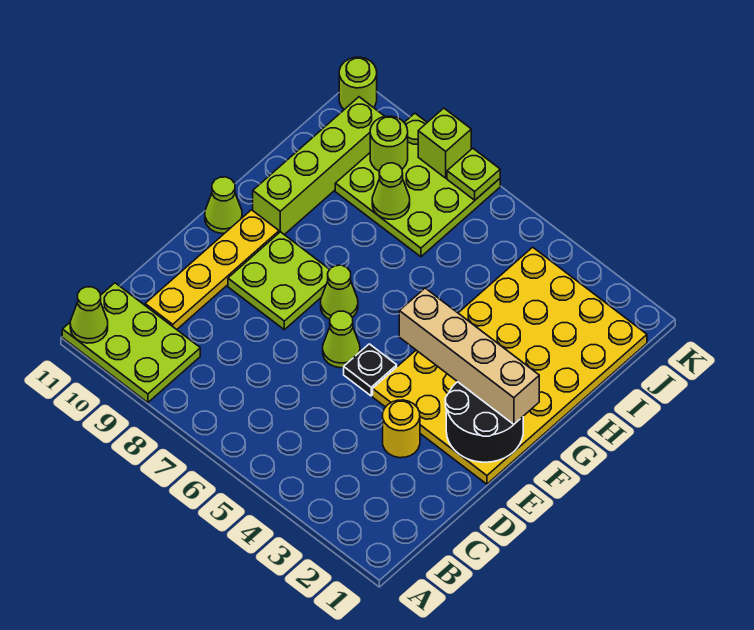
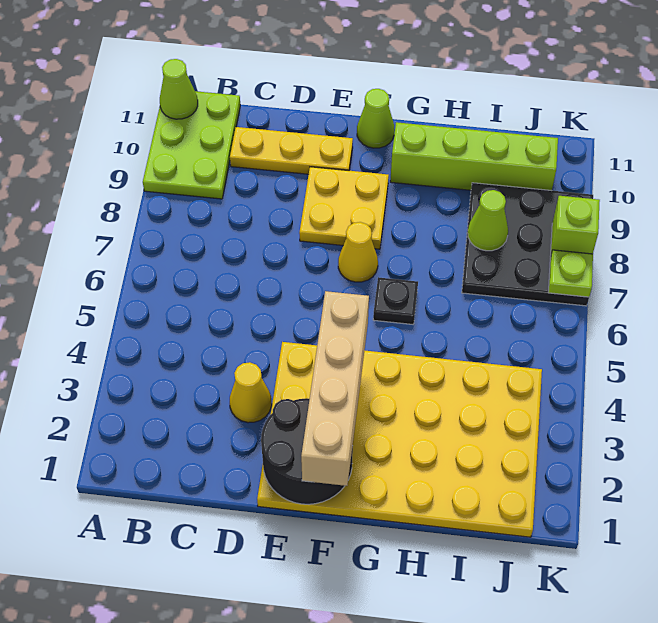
yellow 1x4 plate [145,210,279,330] -> yellow 1x3 plate [230,127,353,174]
yellow 1x1 round brick [383,400,420,458] -> yellow 1x1 cone [230,362,272,423]
black 1x1 plate [344,344,397,396] -> black 1x1 plate moved to [373,277,418,324]
lime 1x1 cone [323,311,360,368] -> none
lime 2x2 plate [228,232,330,330] -> yellow 2x2 plate [299,167,389,249]
lime 1x1 cone [321,265,358,319] -> yellow 1x1 cone [338,222,378,282]
lime 3x3 plate [335,113,500,257] -> black 3x3 plate [462,183,593,306]
lime 1x1 round brick [370,116,408,171] -> none
lime 1x1 round brick [339,57,377,109] -> none

